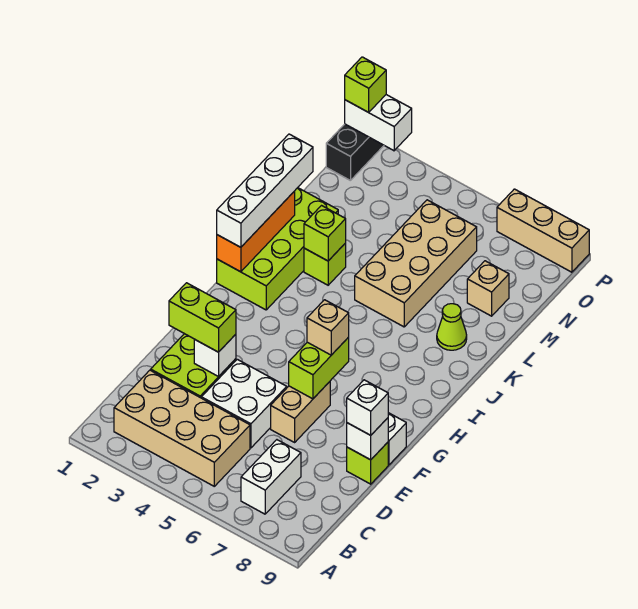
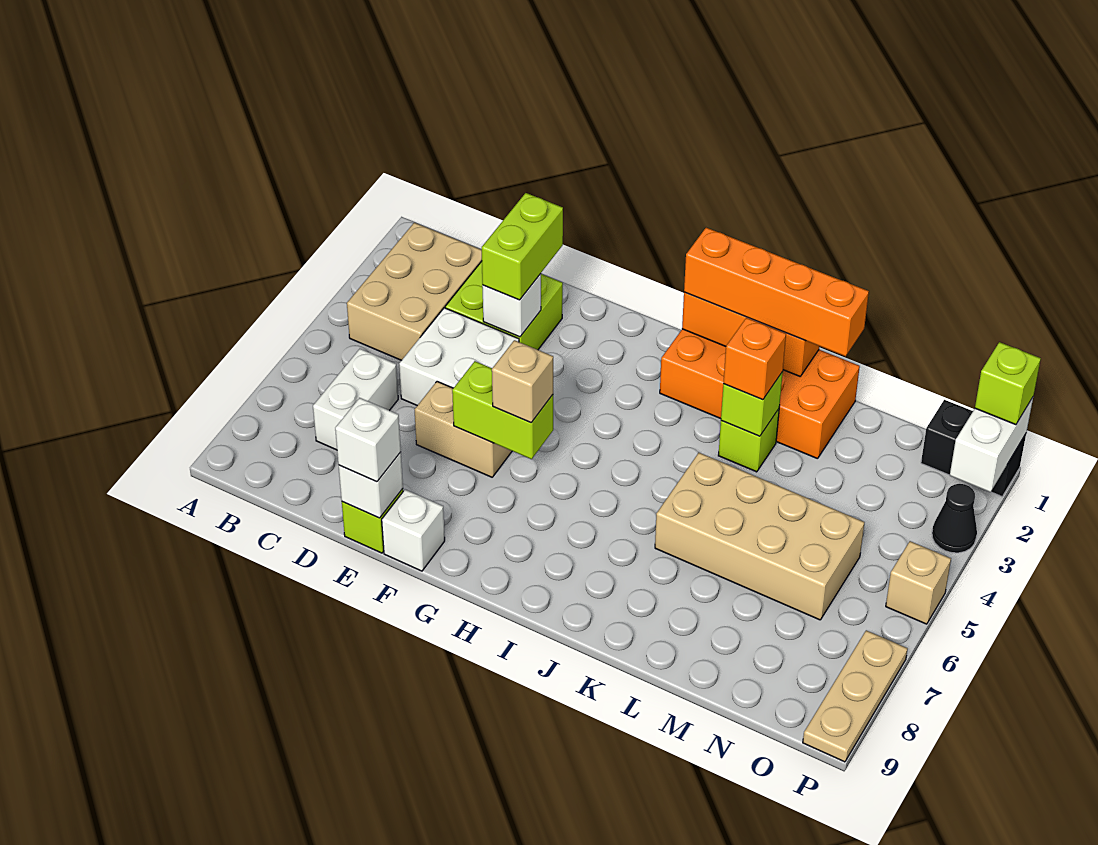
tan 2x4 brick [114,370,250,486] -> tan 2x3 brick [347,223,482,360]
white 1x2 brick [241,440,301,514] -> white 1x2 brick turned to [313,349,398,450]
lime 2x4 brick [217,188,338,310] -> orange 2x4 brick [660,329,860,459]
white 1x4 brick [217,134,313,247] -> orange 1x4 brick [684,228,869,356]
none -> orange 1x1 brick [723,318,786,400]
lime 1x1 cone [437,304,467,350] -> none
tan 1x1 brick [467,261,509,316] -> tan 1x1 brick moved to [886,541,951,624]
none -> black 1x1 cone [932,484,977,553]
tan 1x3 brick [497,189,589,272] -> tan 1x3 plate [803,630,908,762]

